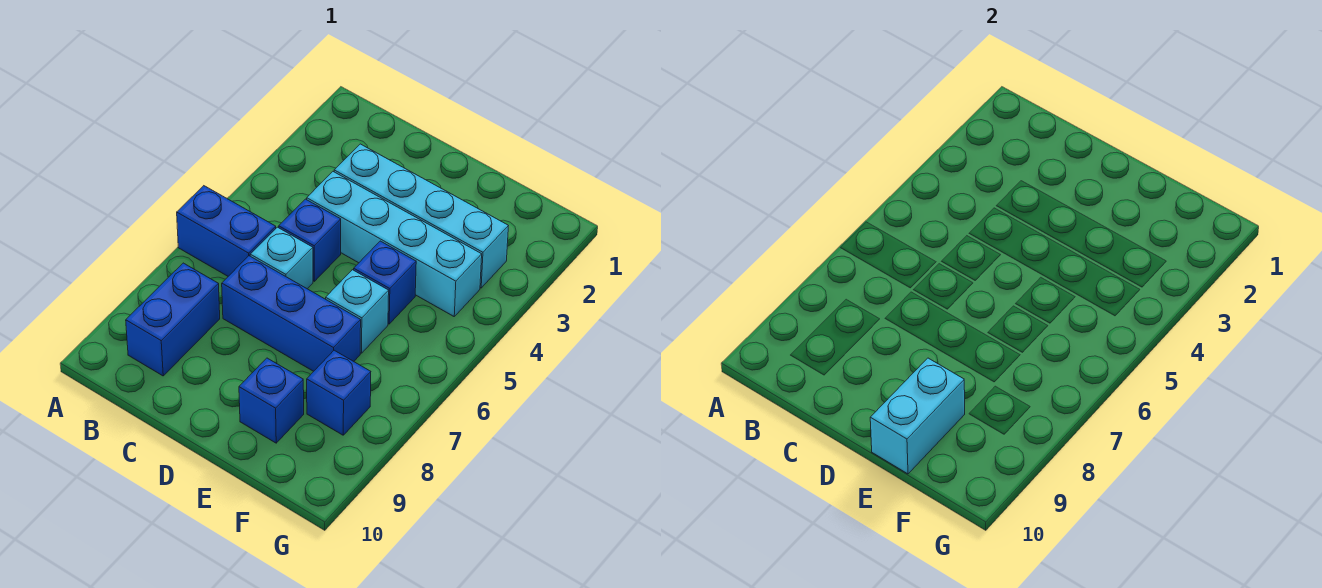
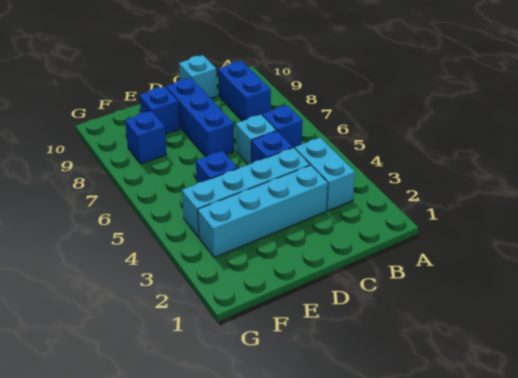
blue 1x2 brick [177,186,276,276] -> blue 1x1 brick [262,105,303,148]
blue 1x3 brick [222,256,361,371] -> blue 1x3 brick turned to [166,78,234,157]
cyan 1x1 brick [326,270,389,353] -> cyan 1x1 brick moved to [179,55,217,98]
cyan 1x2 brick [870,358,965,474] -> cyan 1x2 brick moved to [295,138,355,211]

